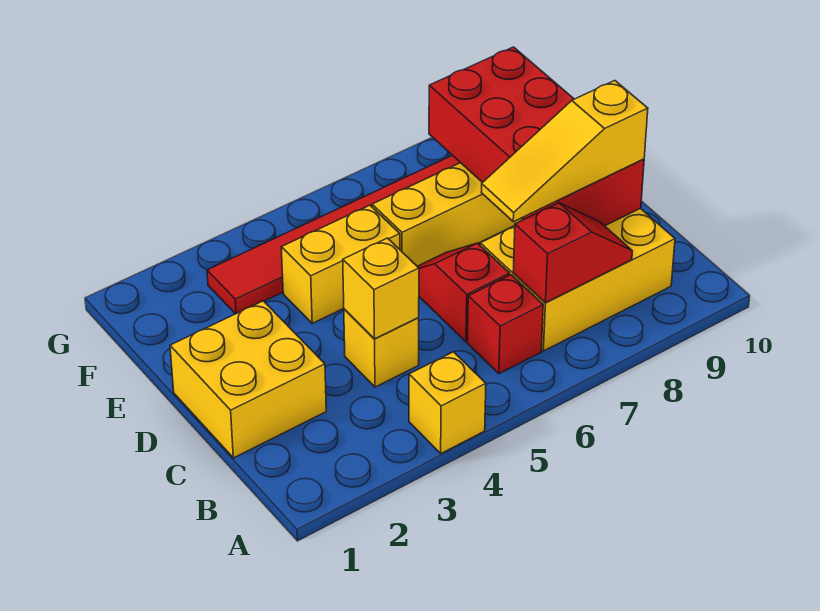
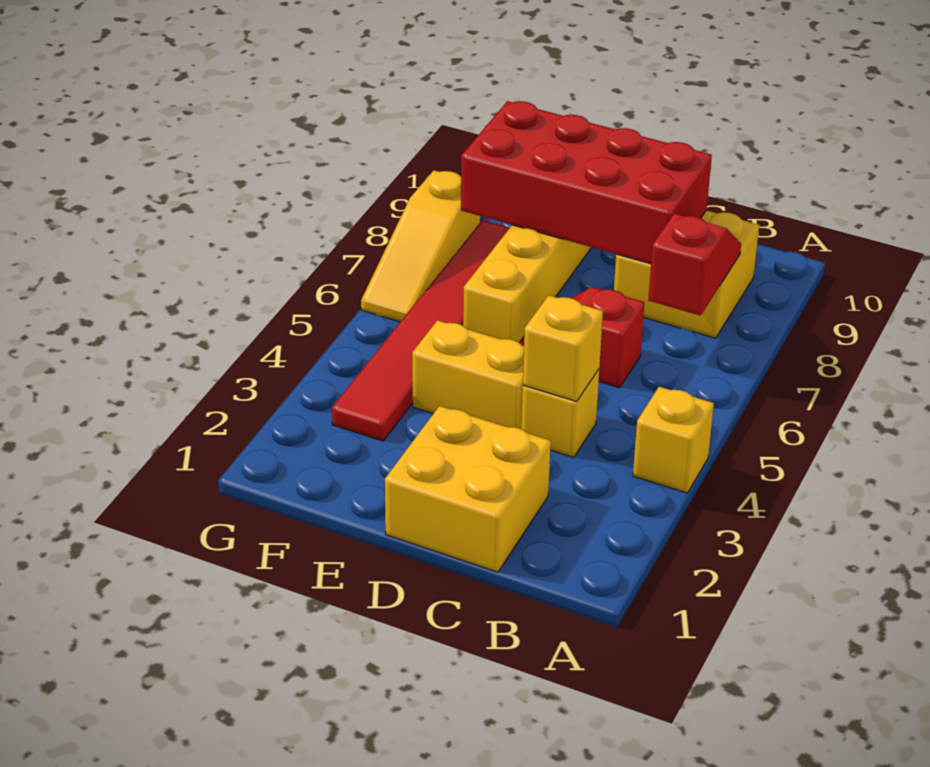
red 1x1 brick [467,275,543,374] -> none
yellow 2x3 brick [480,208,675,351] -> yellow 2x2 brick [614,210,759,338]
yellow 1x3 slope [481,81,648,222] -> yellow 1x3 slope moved to [361,170,480,322]
yellow 1x2 brick [281,205,400,323] -> yellow 1x2 brick turned to [412,320,524,429]

